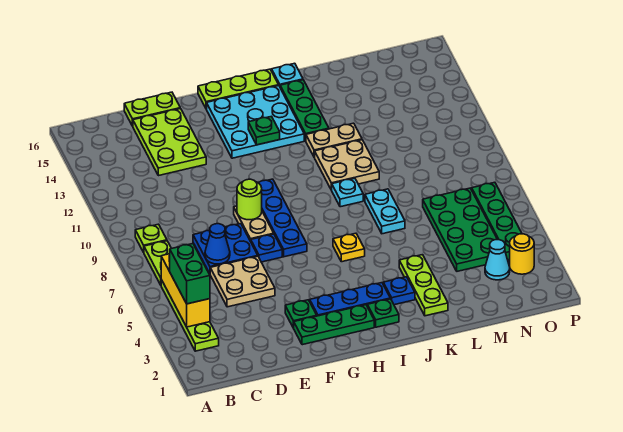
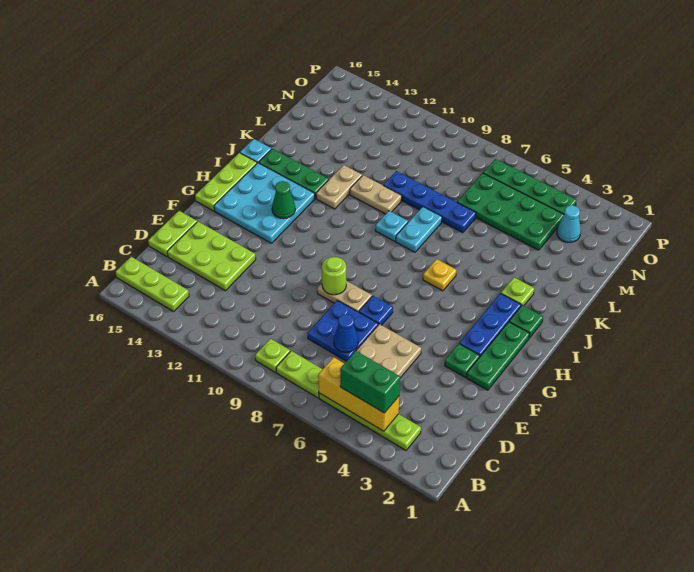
blue 1x4 plate [258,179,307,257] -> blue 1x4 plate moved to [383,171,476,233]
green 1x1 plate [248,116,280,145] -> green 1x1 cone [272,181,295,219]
blue 1x1 plate [383,277,415,305] -> lime 1x1 plate [501,277,534,306]
tan 2x2 plate [315,140,379,190] -> tan 1x2 plate [350,175,402,214]
lime 1x3 plate [399,255,448,316] -> lime 1x3 plate moved to [116,257,189,311]
cyan 1x2 plate [365,189,405,234] -> cyan 1x2 plate turned to [396,207,442,252]
yellow 1x1 round brick [510,234,534,274] -> none

